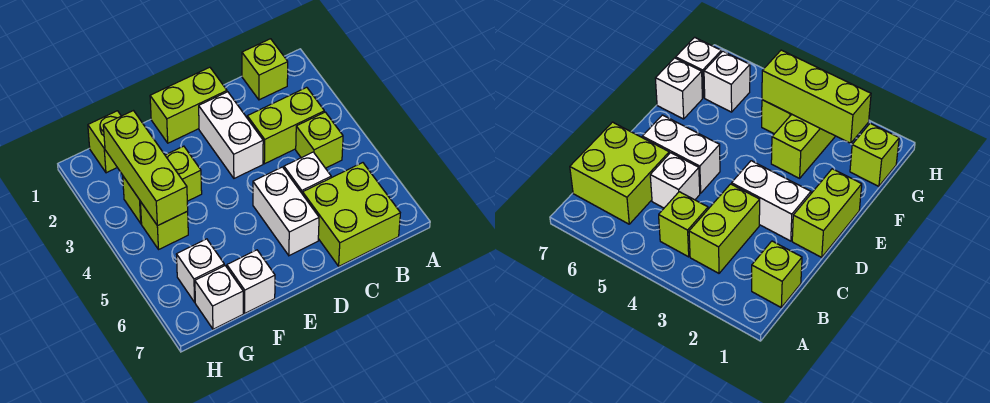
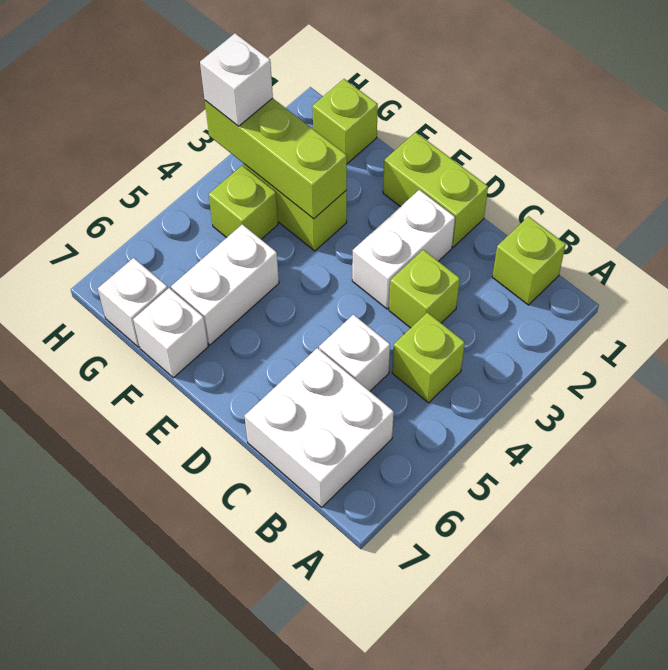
lime 1x2 brick [247,87,324,164] -> lime 1x1 brick [389,250,460,328]
lime 2x2 brick [303,163,400,266] -> white 2x2 brick [244,348,394,507]
white 1x2 brick [253,167,319,256] -> white 1x2 brick moved to [171,224,279,345]
lime 1x3 brick [103,111,188,226] -> lime 1x3 brick turned to [205,98,347,219]
white 1x1 brick [176,239,224,302] -> white 1x1 brick moved to [200,33,273,126]

